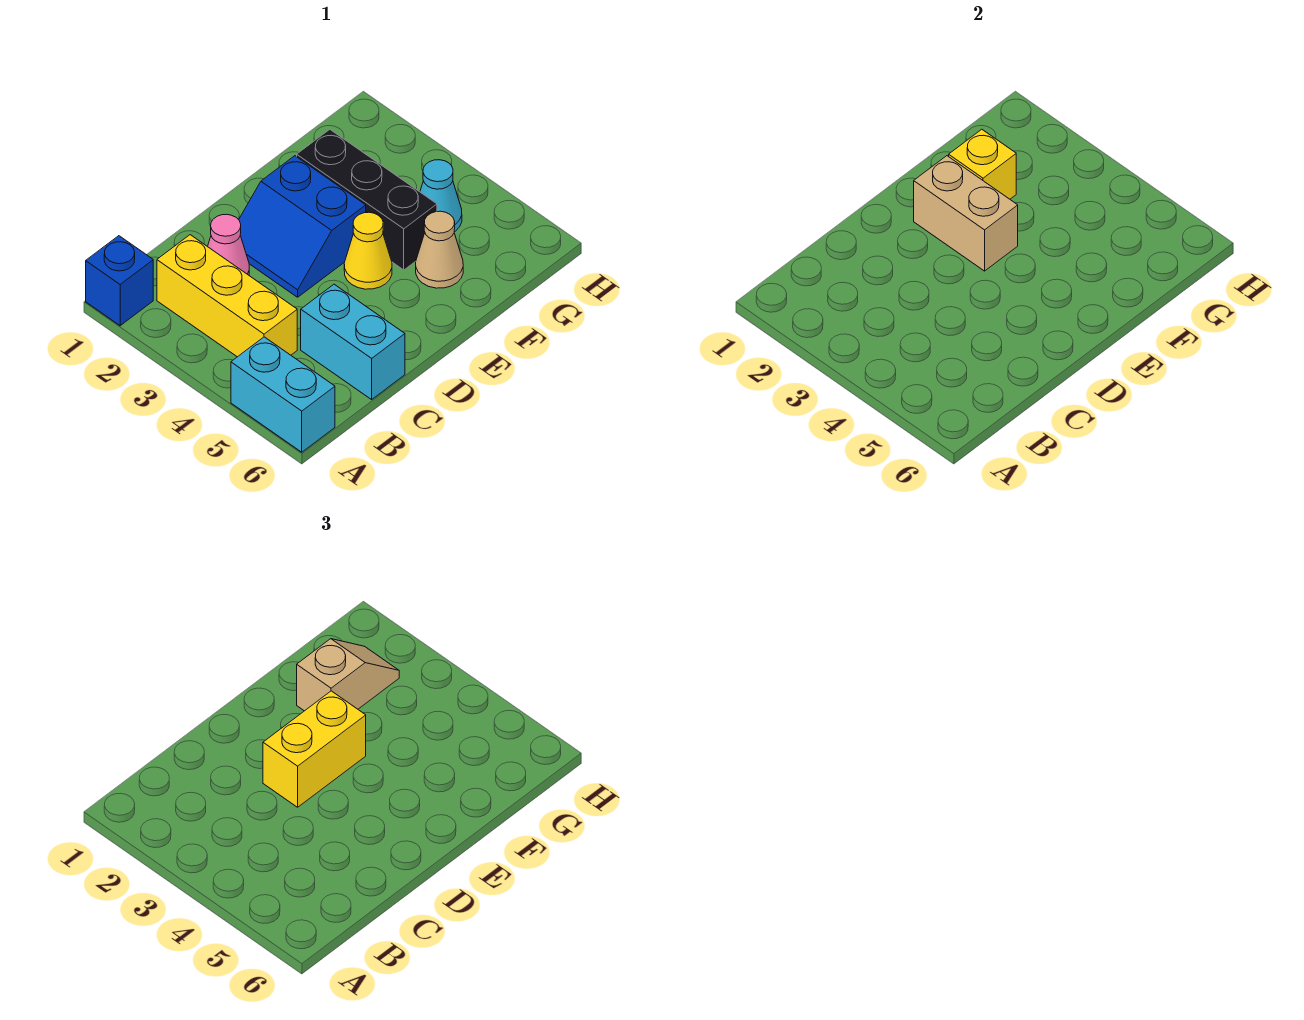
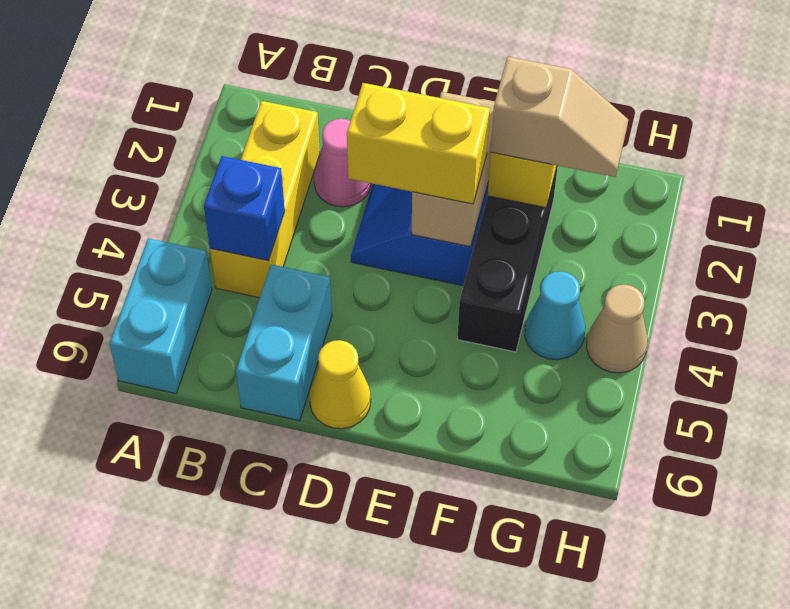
blue 1x1 brick [86,236,153,326] -> blue 1x1 brick moved to [204,156,285,261]
yellow 1x1 cone [344,212,392,289] -> yellow 1x1 cone moved to [309,340,371,429]
tan 1x1 cone [416,211,463,288] -> tan 1x1 cone moved to [587,285,648,373]

